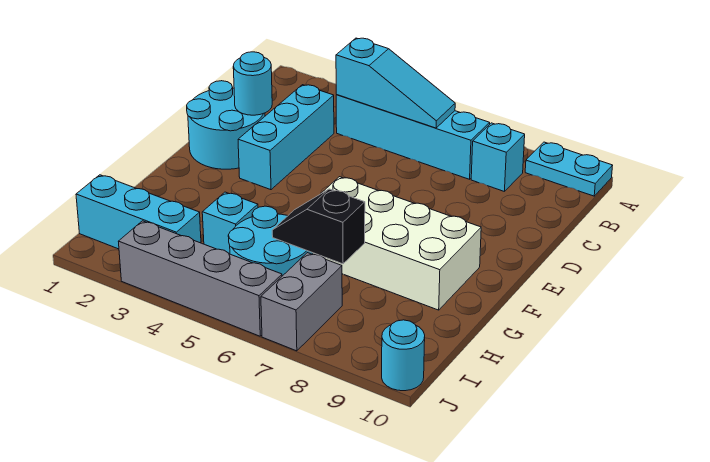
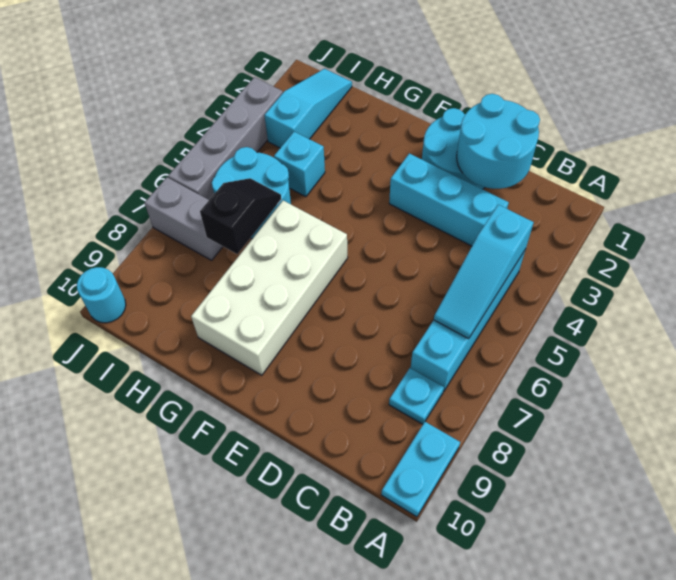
cyan 1x1 brick [471,123,525,192] -> cyan 1x1 plate [389,368,444,424]
cyan 1x1 round brick [233,52,272,115] -> cyan 2x2 round brick [457,94,540,189]
cyan 1x3 brick [76,175,201,249] -> cyan 1x3 slope [264,69,352,148]

